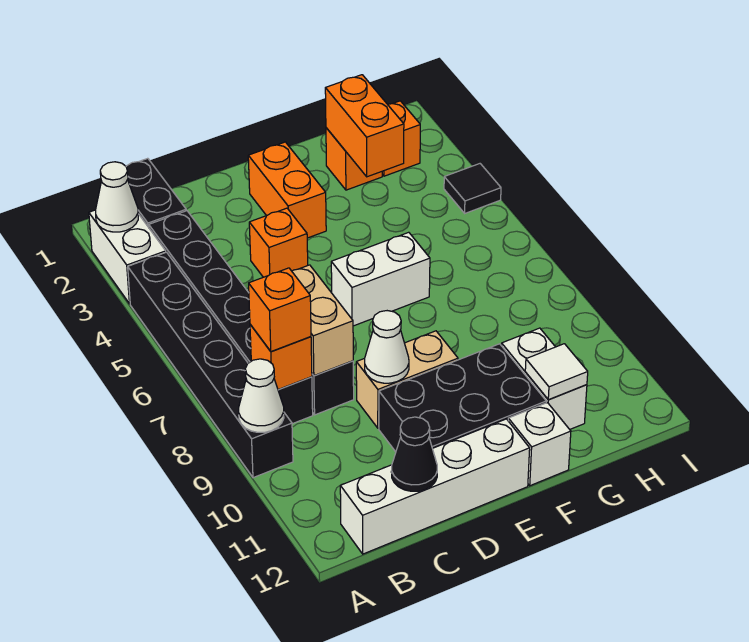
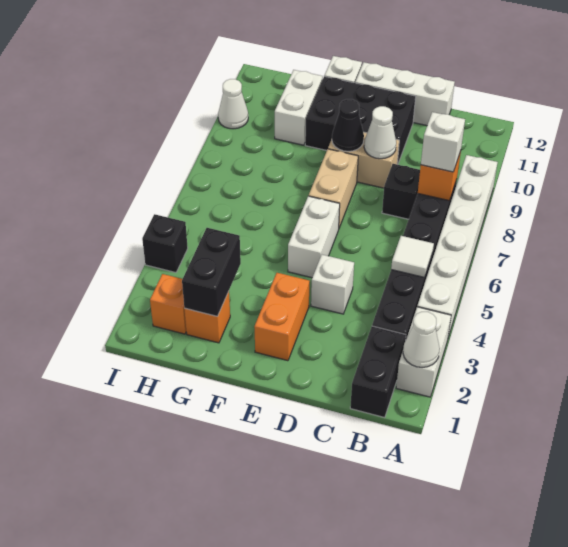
black 1x6 brick [128,252,293,478] -> white 1x6 brick [417,155,498,338]
white 1x1 cone [239,359,284,432] -> white 1x1 cone moved to [218,79,248,129]
orange 1x1 brick [249,268,311,351] -> white 1x1 brick [421,112,465,172]
white 1x4 brick [340,419,530,554] -> white 1x3 brick [355,62,455,125]
tan 1x2 brick [292,265,353,376] -> tan 1x2 brick moved to [309,149,358,228]
black 1x1 cone [391,417,437,491] -> black 1x1 cone moved to [332,99,364,151]
orange 1x1 brick [249,208,308,277] -> white 1x1 brick [311,255,354,314]
white 1x2 brick [331,232,430,326] -> white 1x2 brick turned to [288,196,340,278]
orange 1x2 brick [325,75,404,177] -> black 1x2 brick [182,228,241,316]
white 1x1 tile [525,344,588,400] -> white 1x1 tile moved to [391,236,434,278]
black 1x1 tile [444,164,501,213] -> black 1x1 brick [142,214,188,273]

